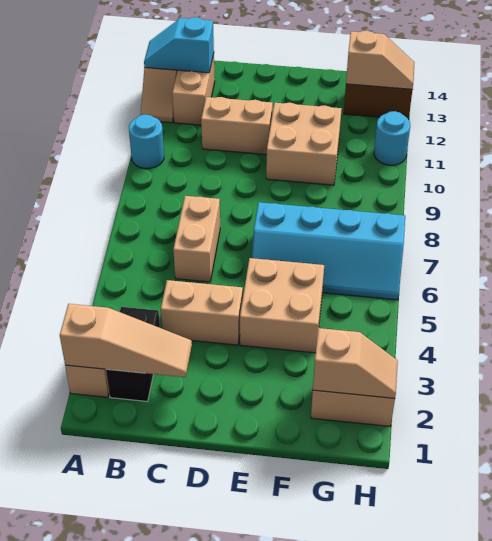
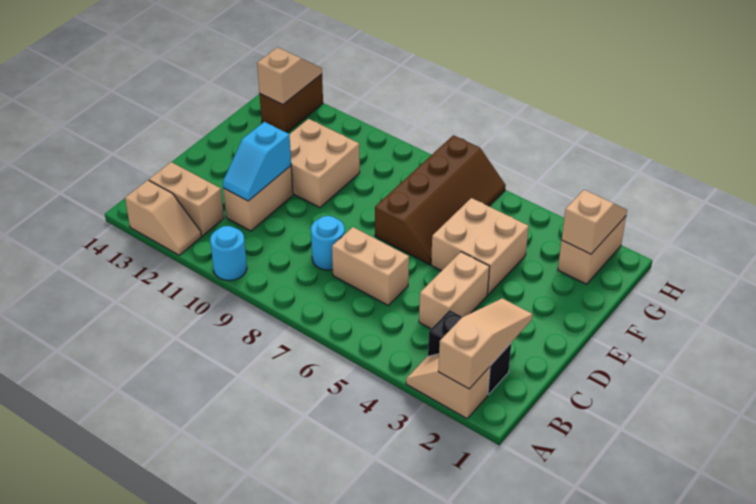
cyan 1x2 slope [144,17,214,73] -> cyan 1x2 slope moved to [223,122,291,201]
cyan 2x4 slope [251,202,405,300] -> brown 2x4 slope [375,135,506,264]
cyan 1x1 round brick [374,111,410,165] -> cyan 1x1 round brick moved to [311,216,345,270]

